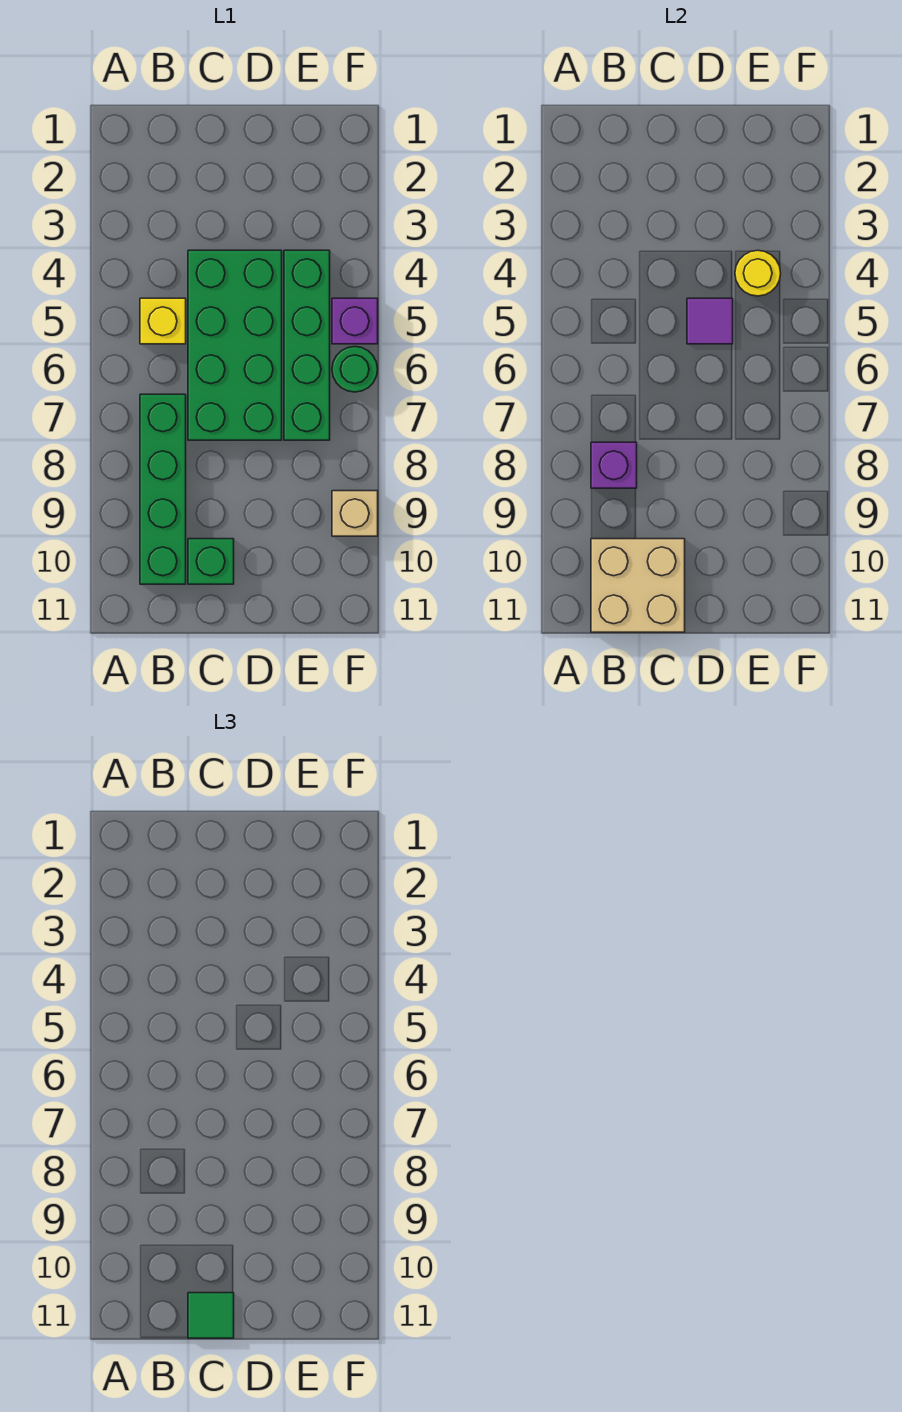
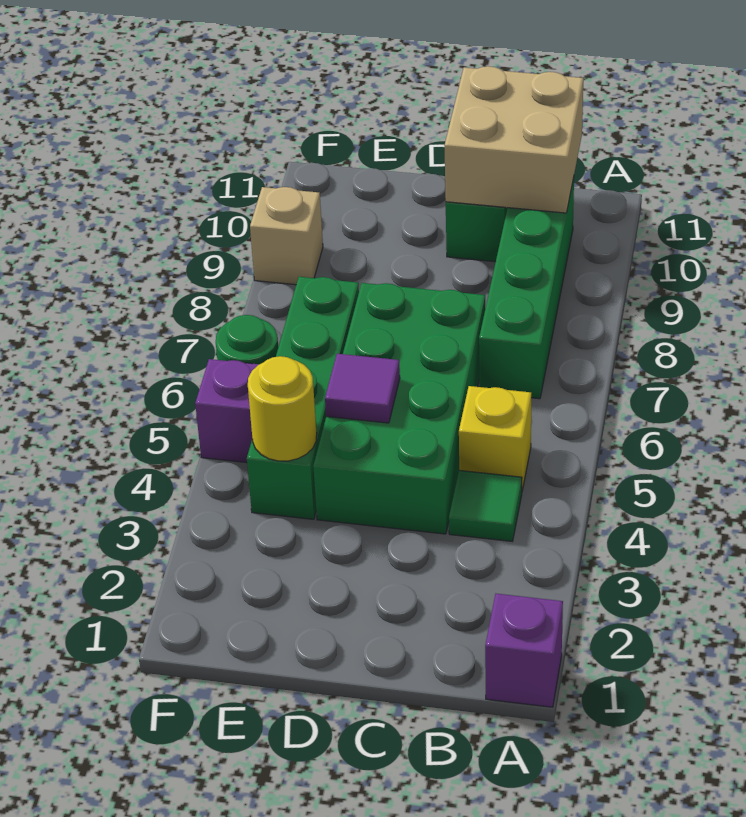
purple 1x1 brick [591,442,637,488] -> purple 1x1 brick moved to [485,594,563,707]
green 1x1 tile [188,1293,234,1338] -> green 1x1 tile moved to [449,470,522,541]

